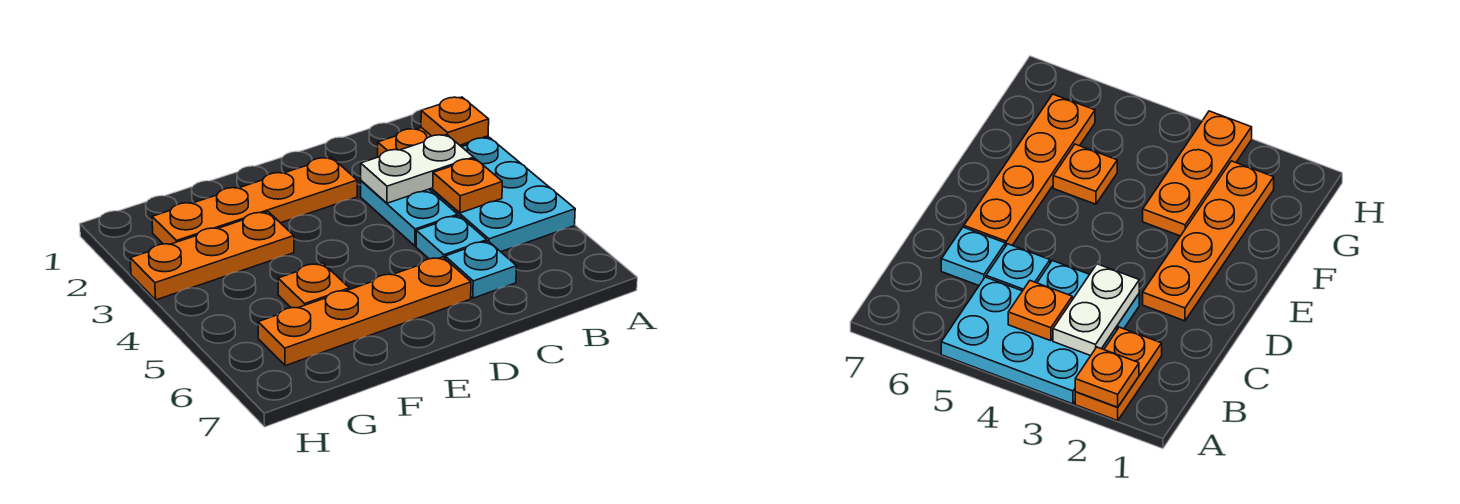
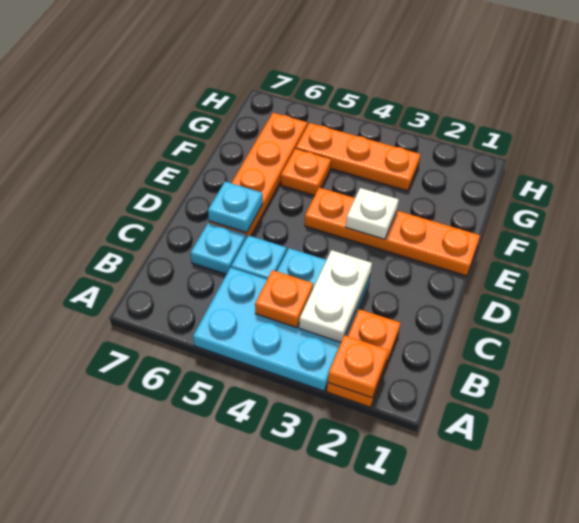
orange 1x4 plate [152,157,357,244] -> orange 1x4 plate turned to [305,188,480,276]
none -> cyan 1x1 plate [208,181,263,233]
none -> white 1x1 plate [346,188,399,239]
orange 1x3 plate [130,212,294,300] -> orange 1x3 plate turned to [296,123,421,191]

